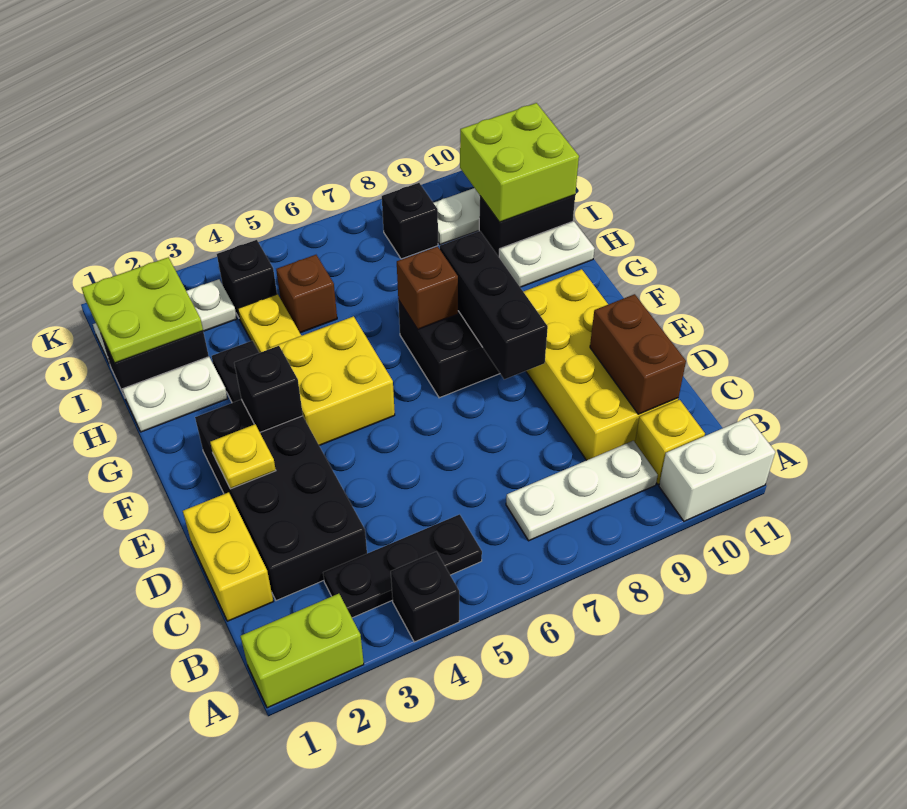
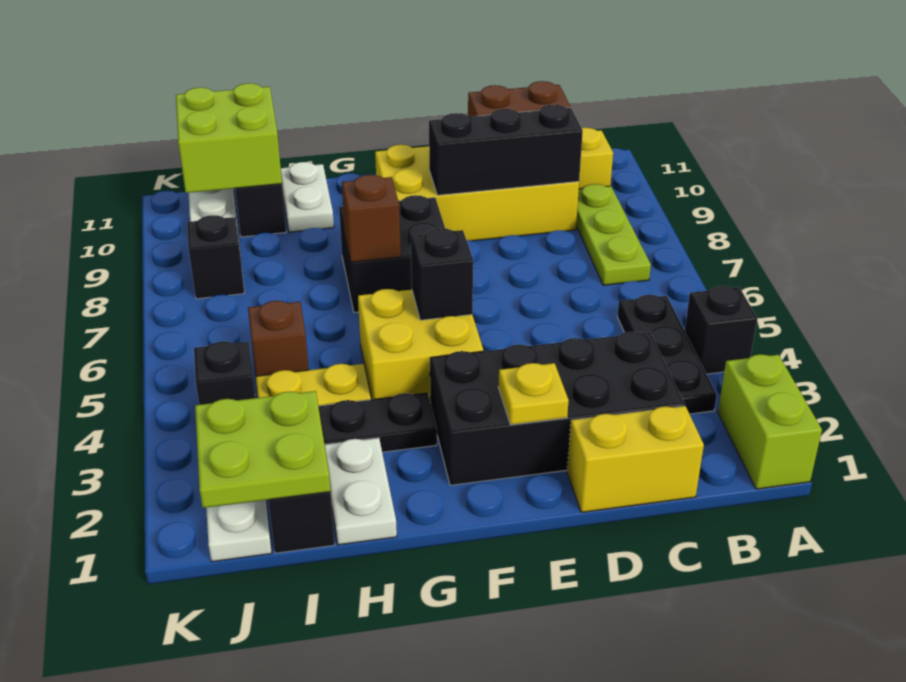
white 1x2 brick [659,417,775,521] -> none
white 1x3 plate [506,441,658,541] -> lime 1x3 plate [576,184,651,285]
black 1x3 brick [440,231,548,379] -> black 1x3 brick moved to [429,104,583,195]
black 1x1 brick [234,346,303,432] -> black 1x1 brick moved to [411,228,473,320]

